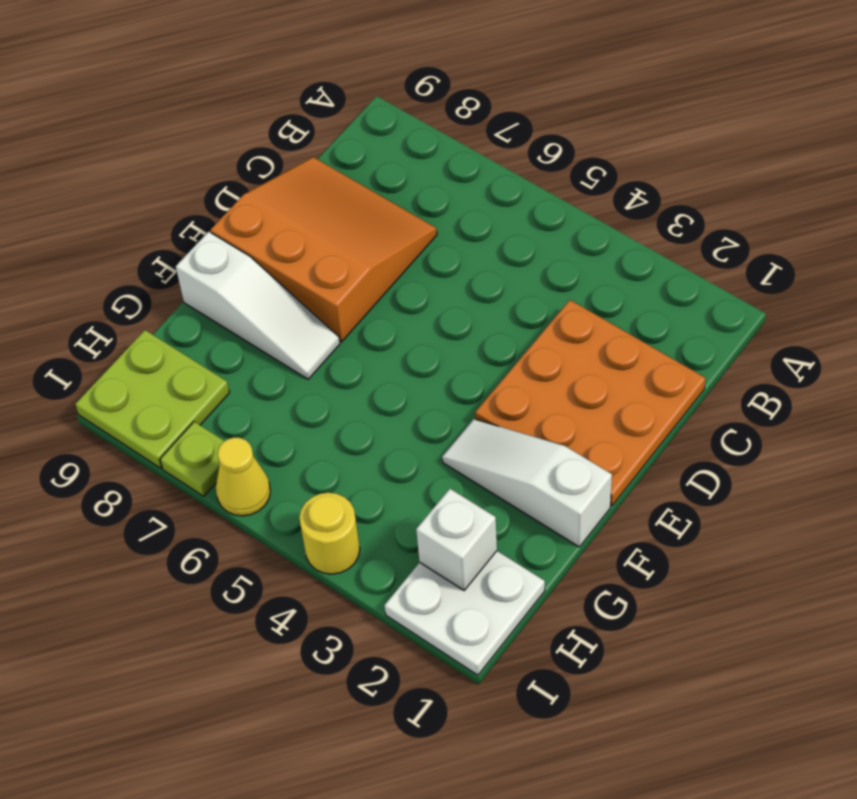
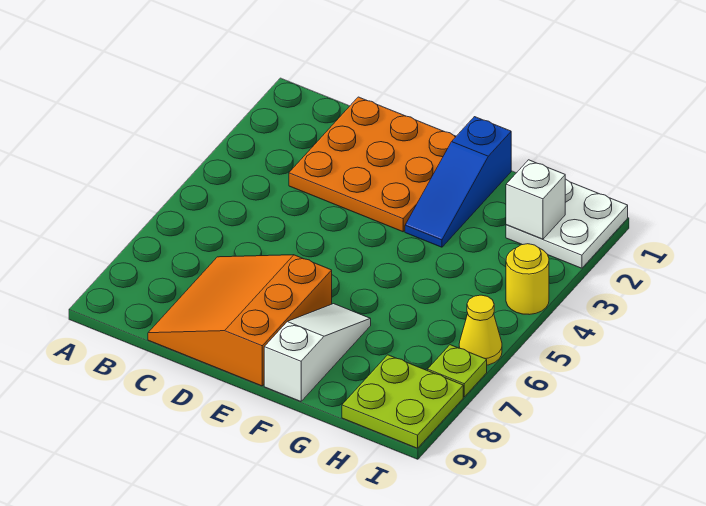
white 1x3 slope [442,419,612,547] -> blue 1x3 slope [405,117,511,247]

